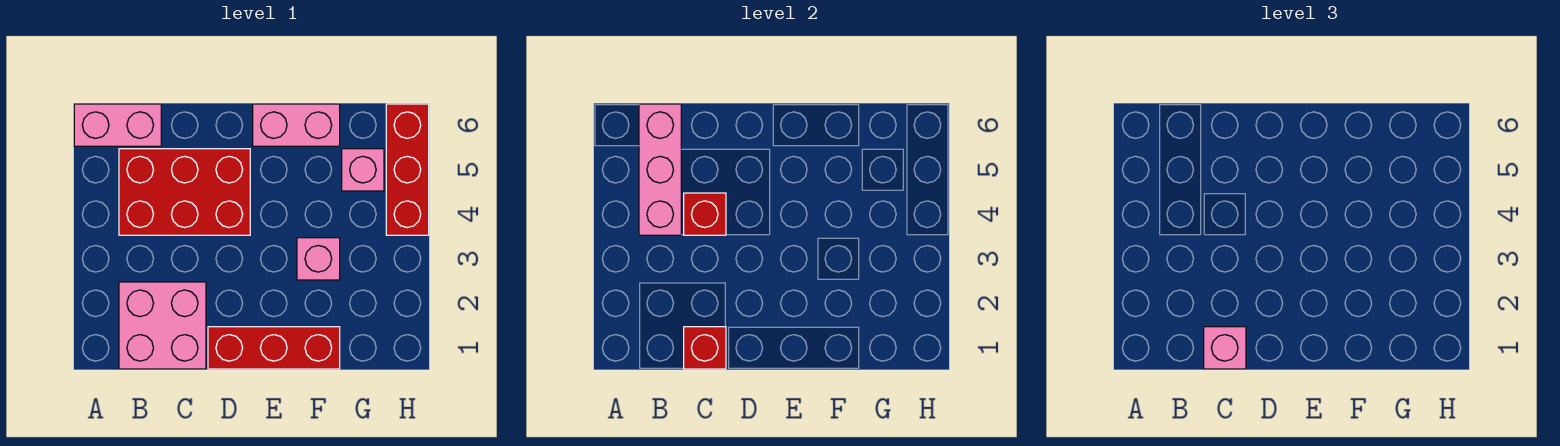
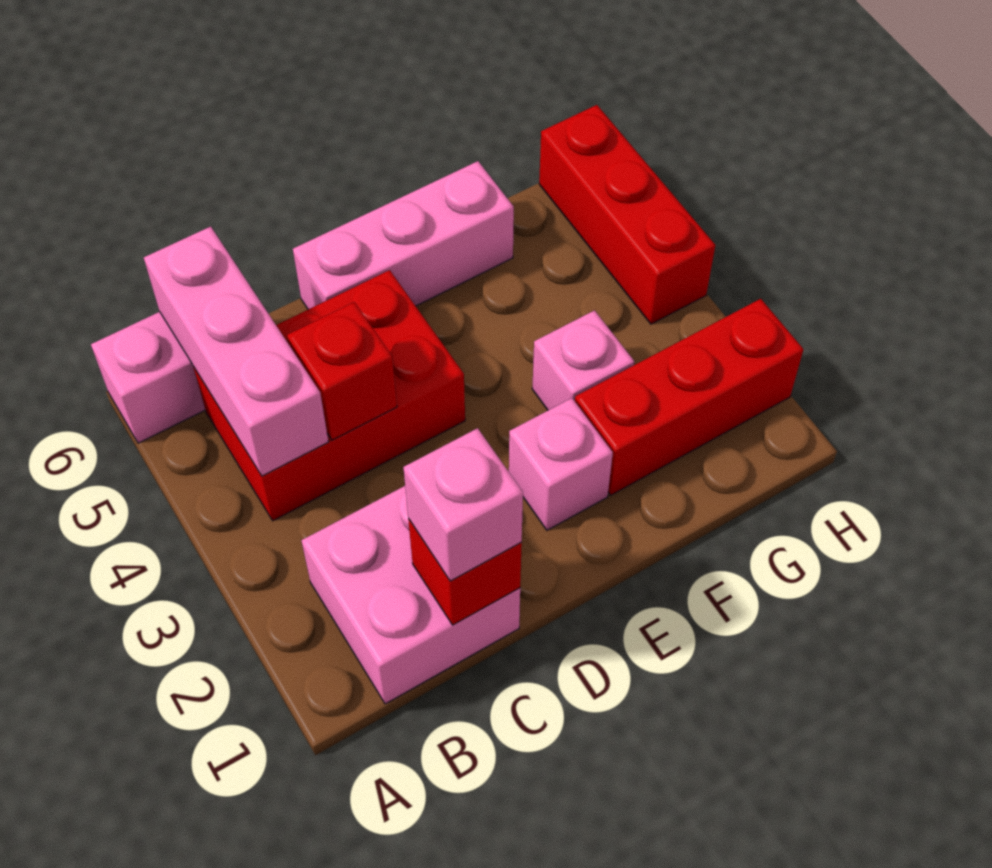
red 1x3 brick [208,327,340,369] -> red 1x3 brick moved to [575,299,803,495]
pink 1x2 brick [253,104,340,146] -> pink 1x3 brick [293,161,514,309]
pink 1x1 brick [342,149,384,191] -> pink 1x1 brick moved to [509,398,613,530]

